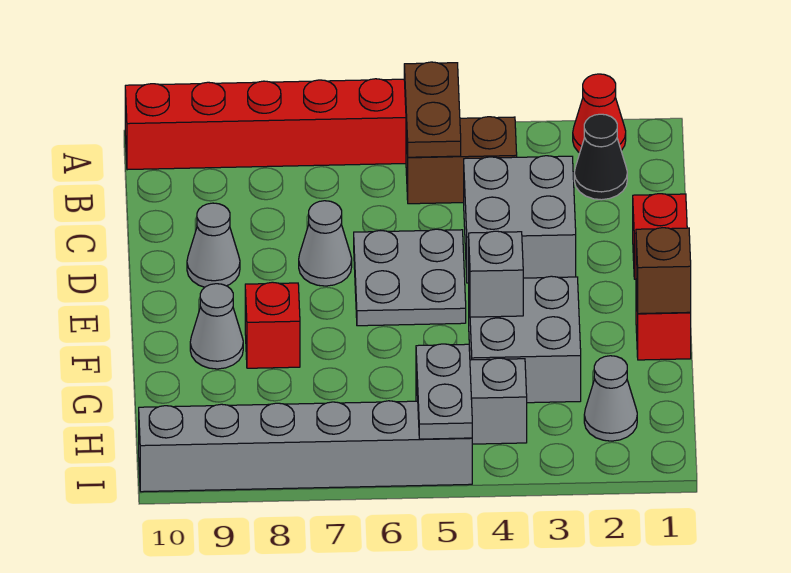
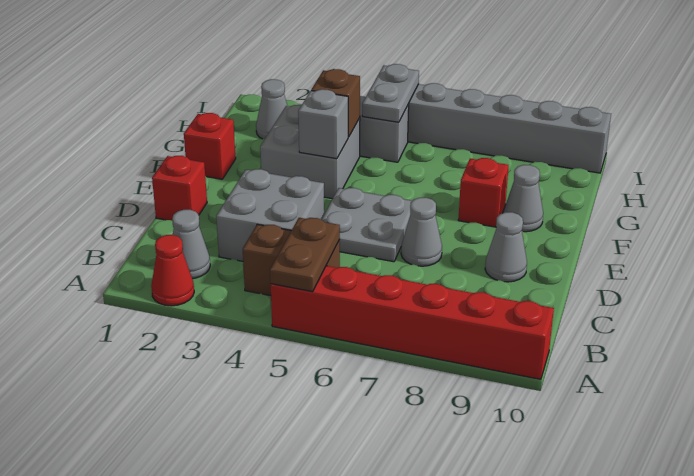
black 1x1 cone [574,114,627,200] -> grey 1x1 cone [172,210,210,279]
brown 1x1 brick [636,228,691,314] -> brown 1x1 brick moved to [311,69,360,137]

